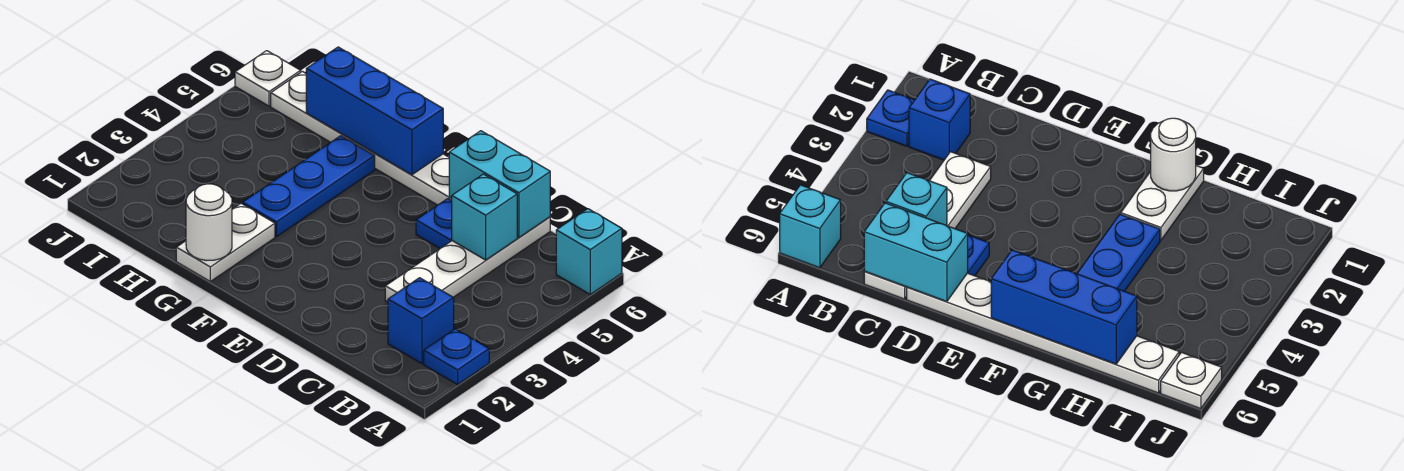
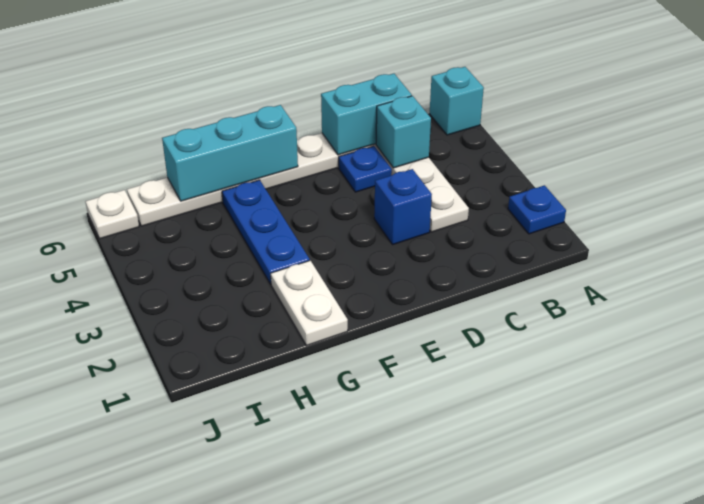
blue 1x1 brick [388,278,454,364] -> blue 1x1 brick moved to [374,169,432,245]
blue 1x3 brick [306,47,443,175] -> cyan 1x3 brick [162,105,298,201]
white 1x1 round brick [186,184,232,261] -> none

